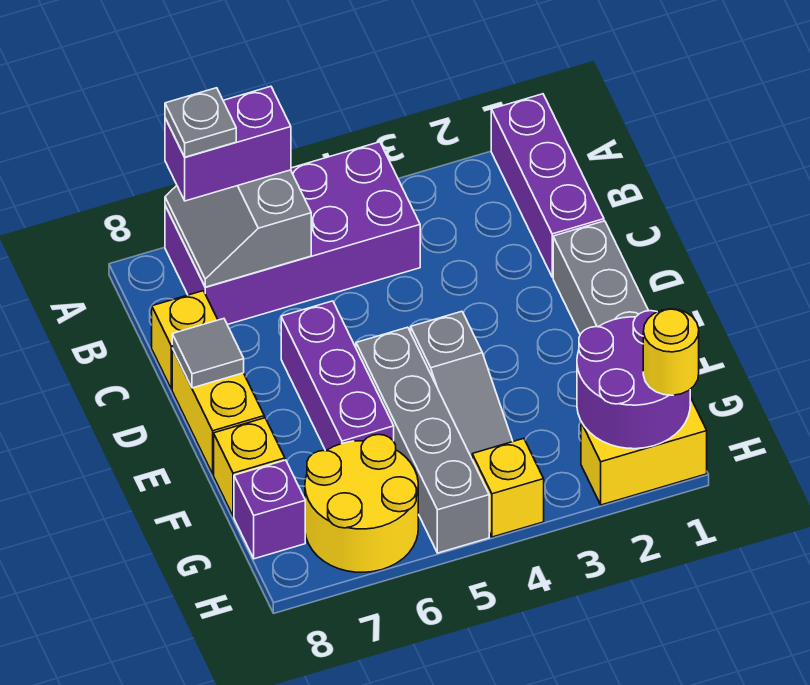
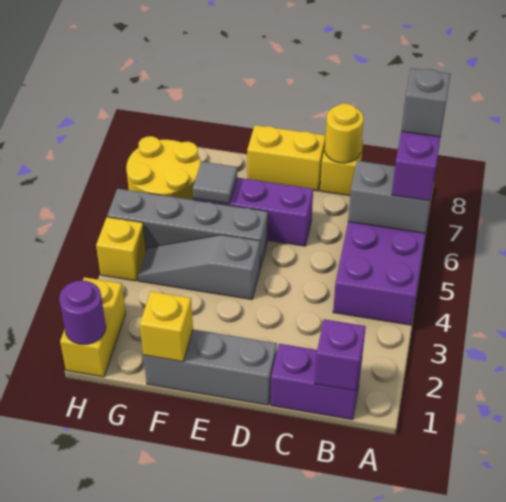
purple 1x3 brick [491,94,604,277] -> purple 1x2 brick [271,344,362,420]
grey 1x1 plate [165,88,236,157] -> grey 1x1 brick [401,68,450,137]
grey 1x1 tile [172,319,244,388] -> grey 1x1 tile moved to [193,162,237,204]
yellow 1x1 brick [214,418,285,516] -> yellow 1x1 brick moved to [140,291,193,362]
purple 2x2 round brick [577,311,690,449] -> purple 1x1 round brick [59,281,106,344]
purple 1x1 brick [234,460,305,559] -> purple 1x1 brick moved to [315,319,366,391]
yellow 1x1 round brick [643,309,699,395] -> yellow 1x1 round brick moved to [325,104,363,163]

